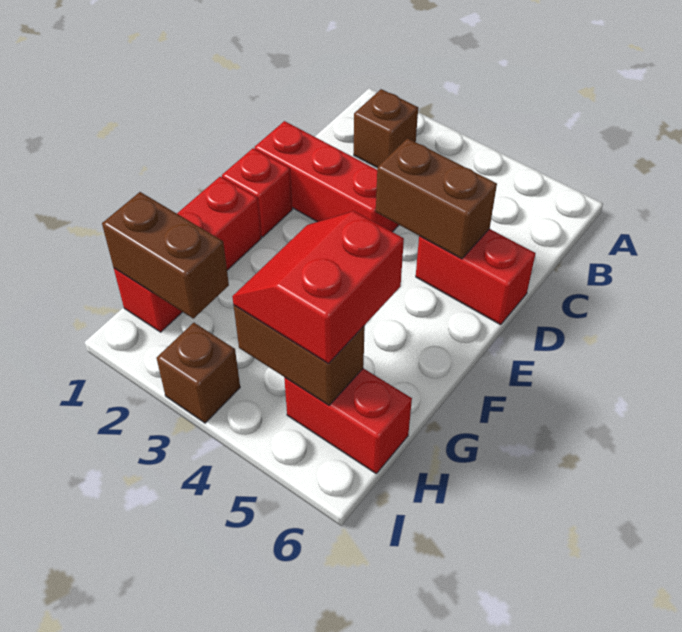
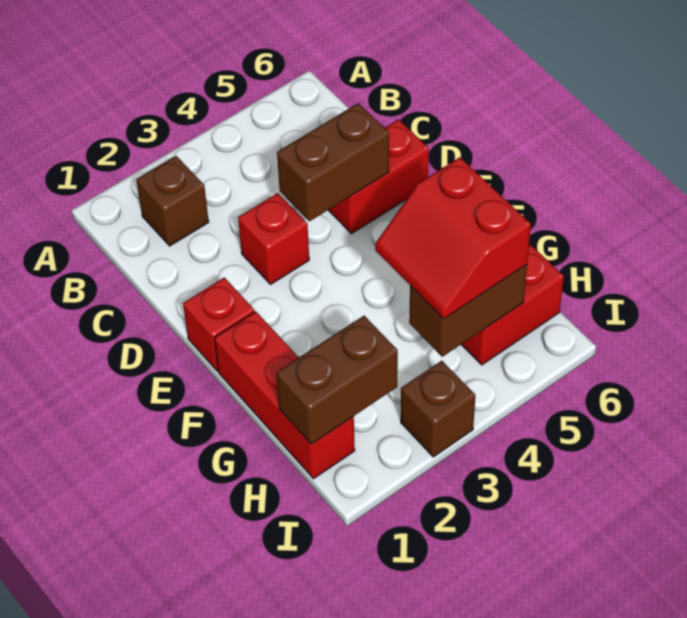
red 1x3 brick [255,121,399,232] -> red 1x1 brick [238,193,309,284]

